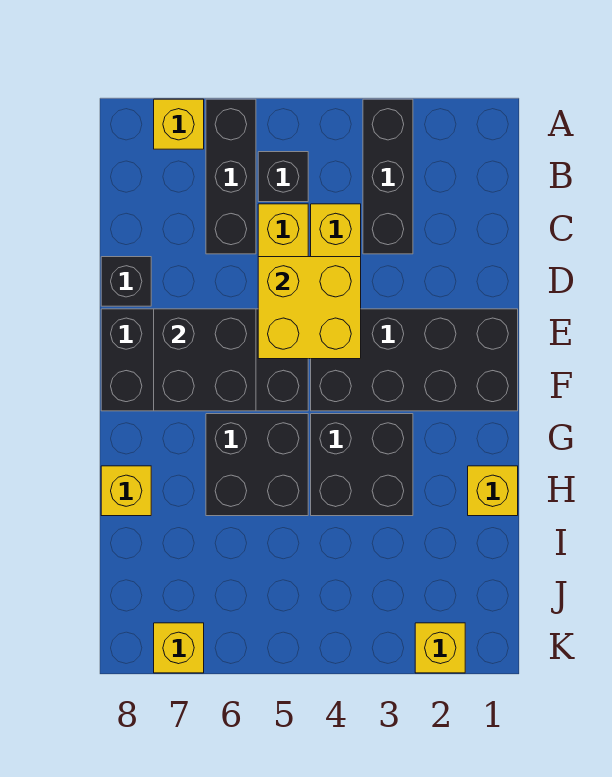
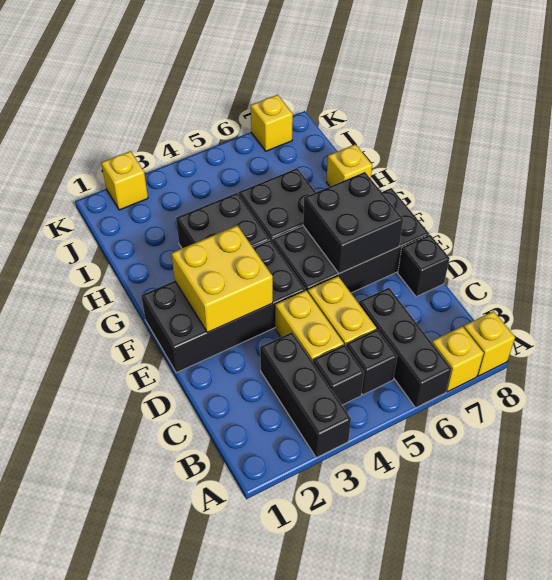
none -> black 1x1 brick [313,345,364,405]
yellow 2x2 brick [258,257,361,359] -> yellow 2x2 brick moved to [171,226,273,333]
yellow 1x1 brick [468,466,518,516] -> yellow 1x1 brick moved to [464,311,515,376]

